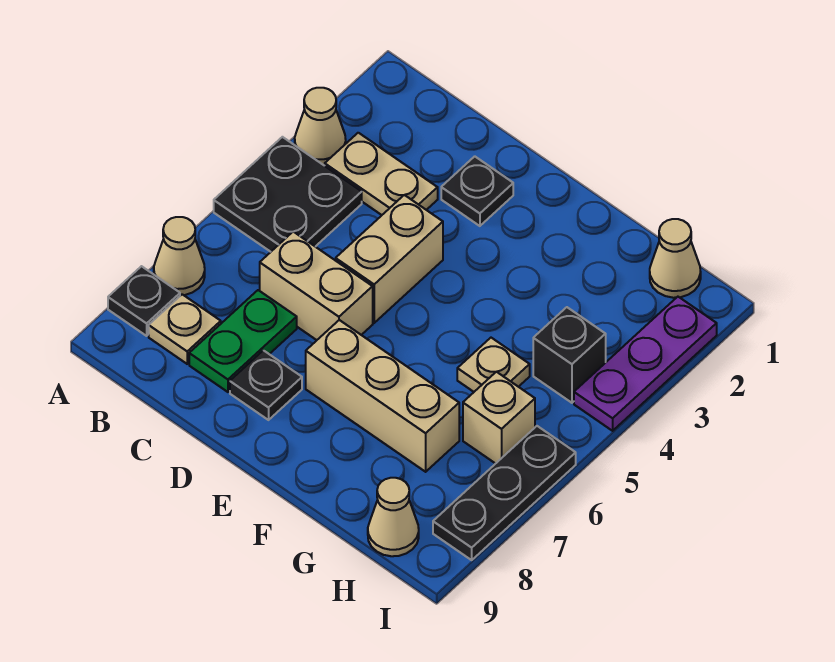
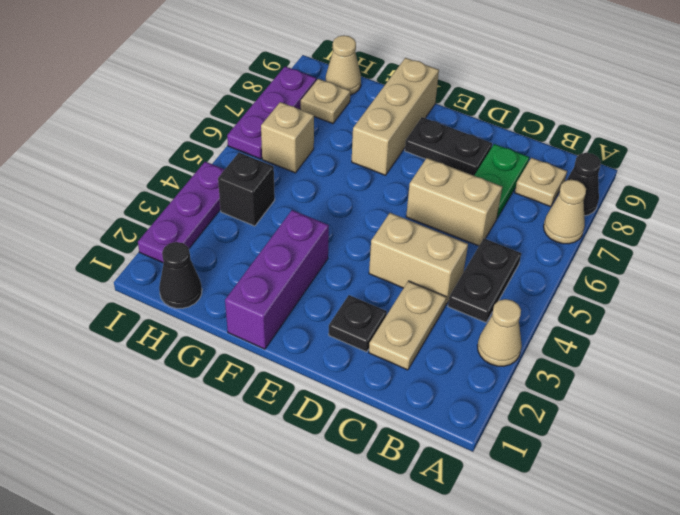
black 2x2 plate [214,137,362,252] -> black 1x2 plate [448,239,521,322]
black 1x1 plate [108,266,180,336] -> black 1x1 cone [566,153,601,216]
tan 1x2 plate [325,133,438,215] -> tan 1x2 plate turned to [369,281,446,370]
tan 1x2 brick [336,195,443,323] -> tan 1x2 brick turned to [369,213,468,306]
black 1x1 plate [230,350,302,420] -> black 1x2 plate [405,117,492,176]
tan 1x3 brick [306,320,459,472] -> tan 1x3 brick turned to [352,58,439,175]
none -> purple 1x3 brick [225,210,329,349]
tan 1x1 plate [457,338,530,392] -> tan 1x1 plate moved to [301,79,350,124]
tan 1x1 cone [650,219,701,298] -> black 1x1 cone [159,242,202,308]
black 1x3 plate [433,426,576,560] -> purple 1x3 plate [227,66,317,159]

